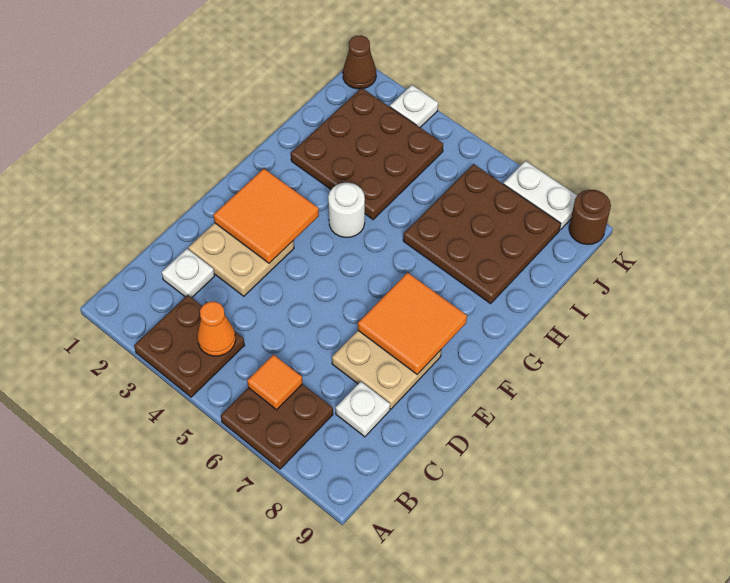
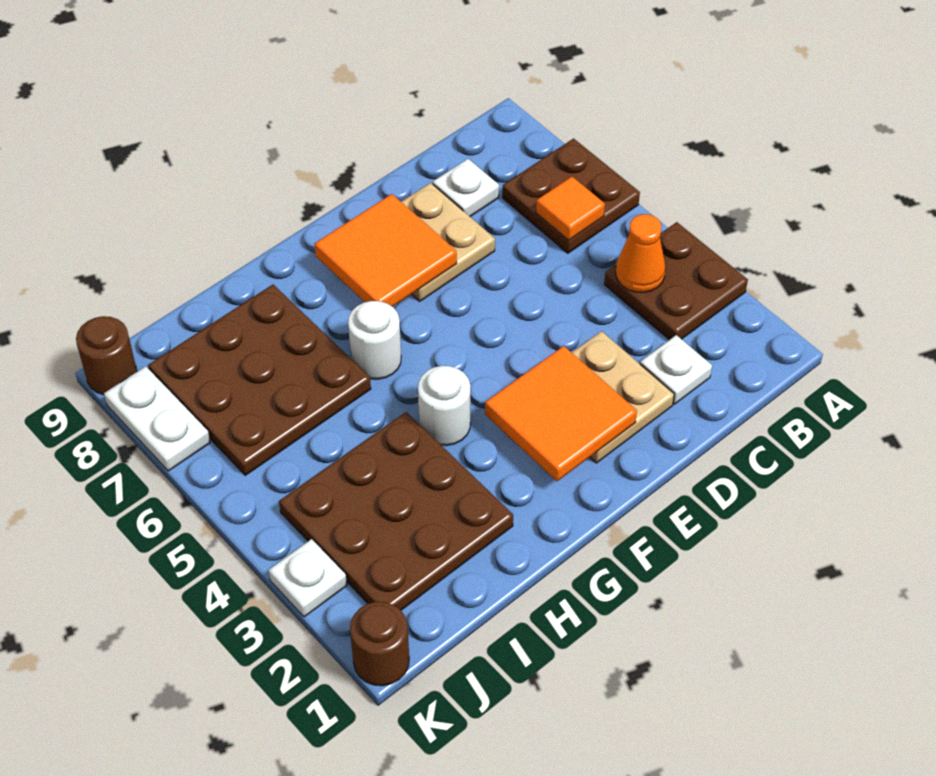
none -> white 1x1 round brick [348,301,401,379]
brown 1x1 cone [343,35,376,89] -> brown 1x1 round brick [350,602,409,686]

